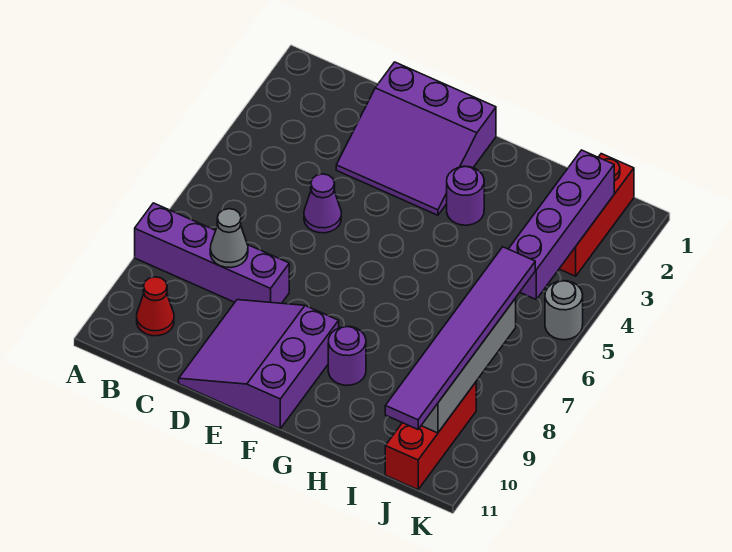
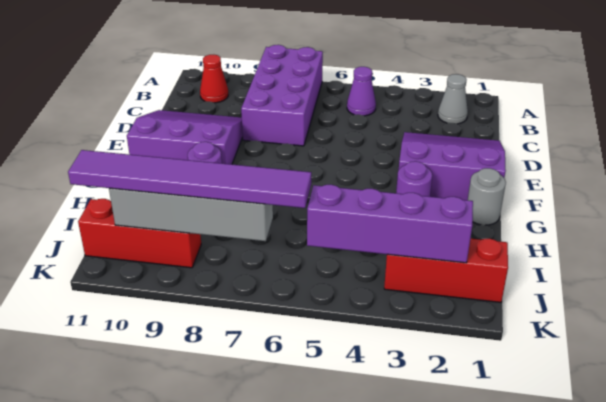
purple 1x4 brick [135,203,289,303] -> purple 2x4 brick [241,45,323,146]
grey 1x1 cone [210,209,248,268] -> grey 1x1 cone moved to [438,74,468,124]
purple 3x3 slope [336,62,496,215] -> purple 3x3 slope turned to [399,132,506,200]
purple 1x1 cone [304,174,341,233] -> purple 1x1 cone moved to [347,67,376,116]
grey 1x1 round brick [545,281,583,340] -> grey 1x1 round brick moved to [468,168,506,225]

